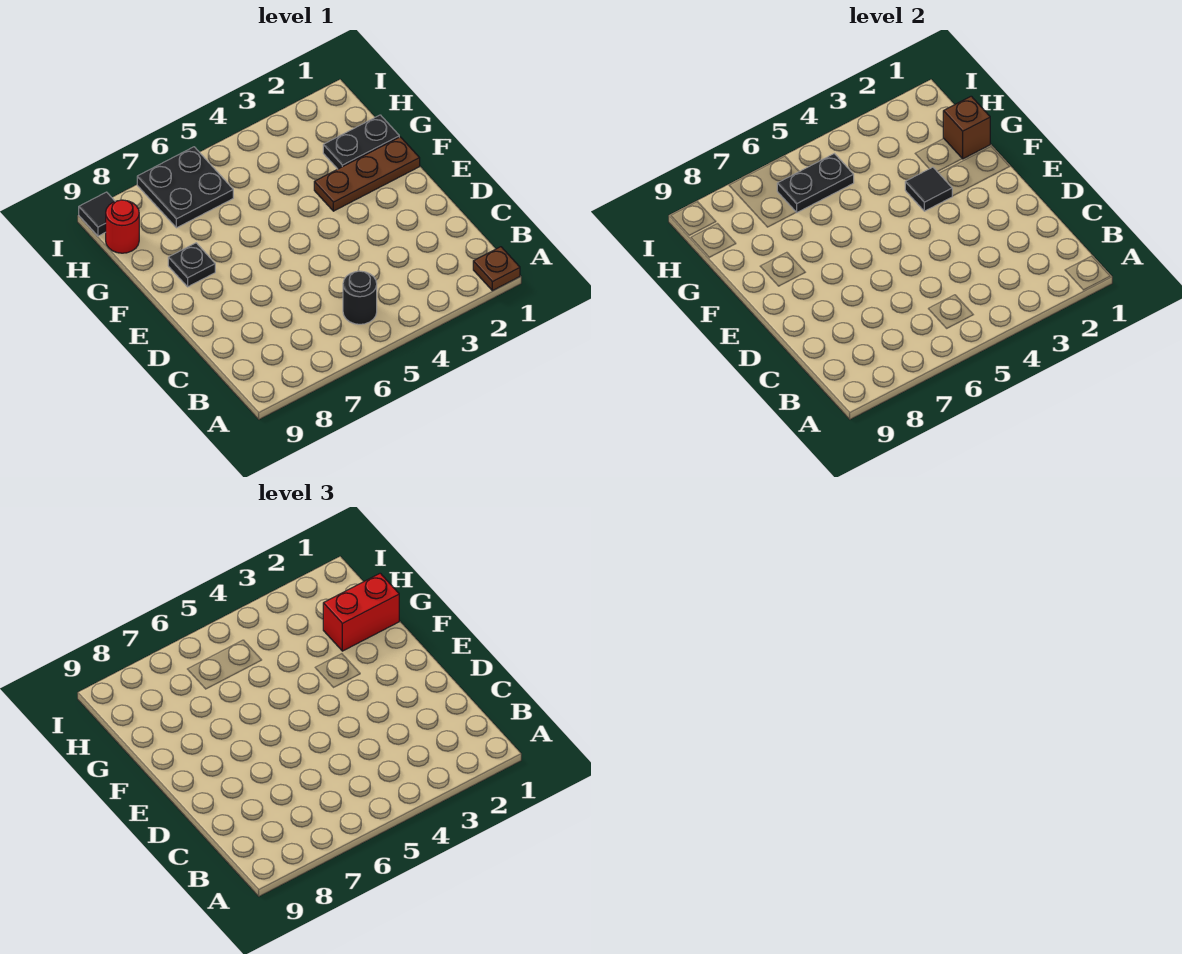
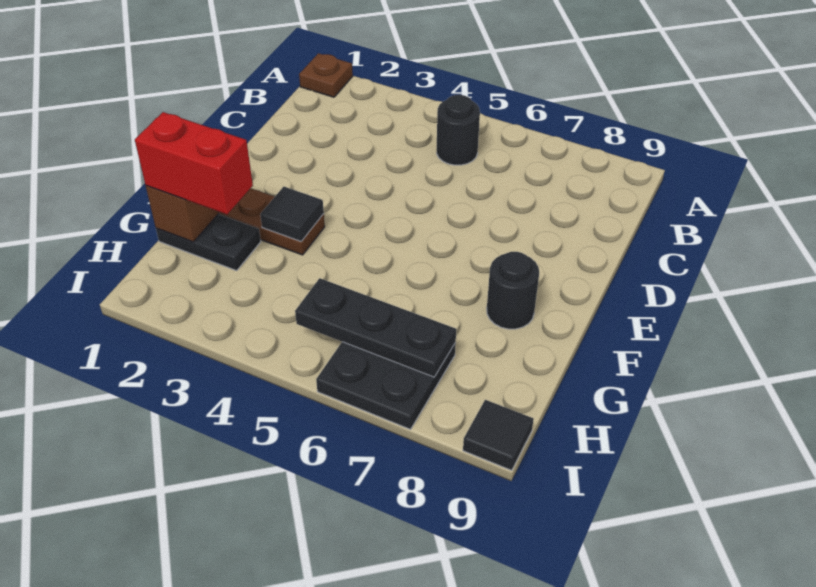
black 1x1 plate [168,243,215,287] -> black 1x1 round brick [487,252,539,329]
black 1x2 plate [777,154,854,212] -> black 1x3 plate [295,278,456,377]
red 1x1 round brick [106,200,139,253] -> none

